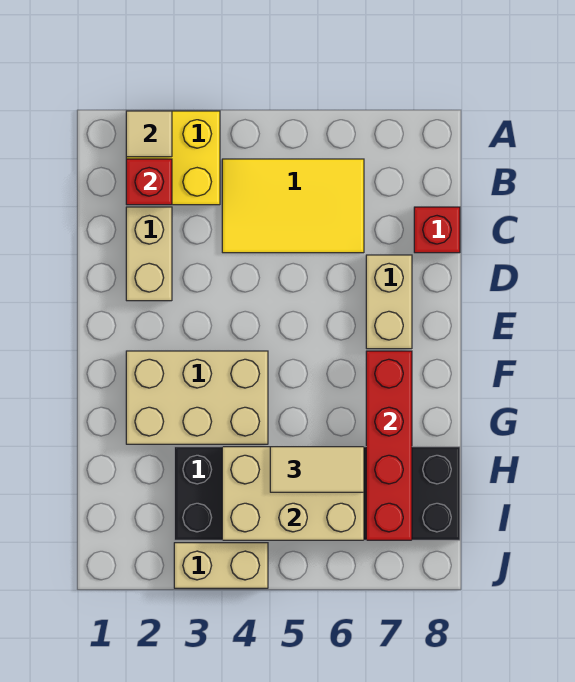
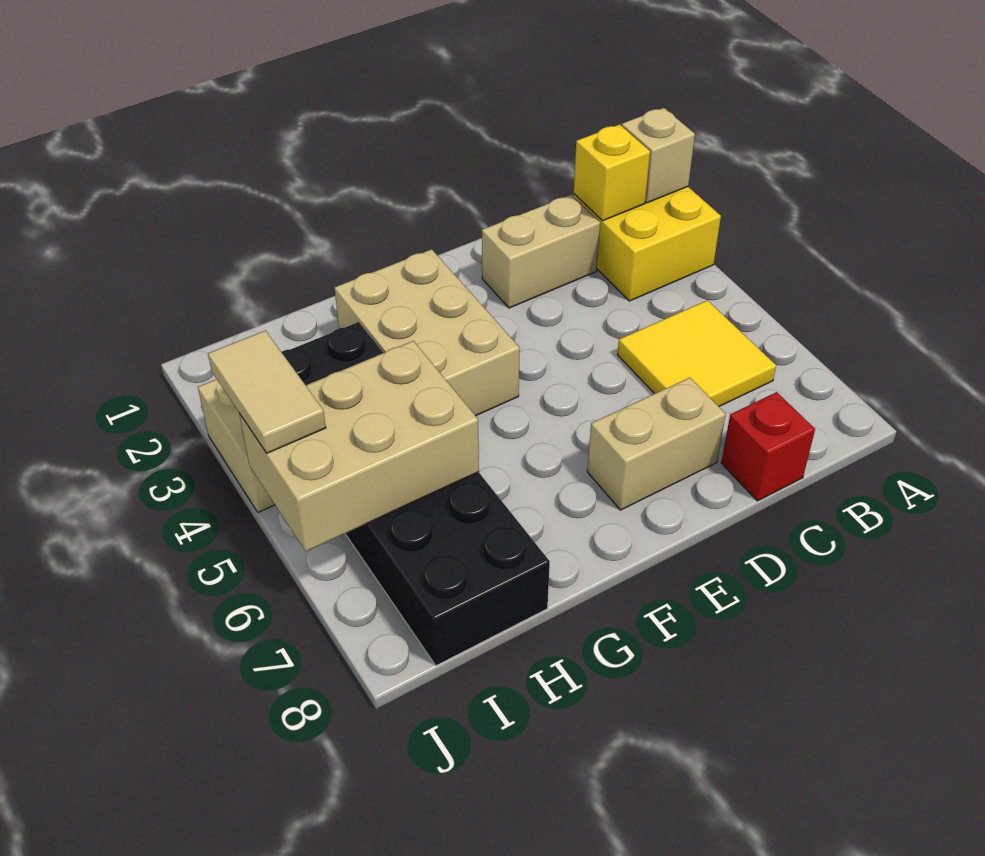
tan 1x1 tile [126,111,172,157] -> tan 1x1 brick [622,108,695,203]
red 1x1 brick [126,159,172,205] -> yellow 1x1 brick [574,124,650,221]
yellow 2x3 tile [222,159,364,253] -> yellow 2x2 tile [617,300,776,406]
red 1x4 brick [366,351,412,540] -> none
tan 2x3 brick [222,447,364,540] -> tan 2x3 brick turned to [240,341,479,551]
tan 1x2 tile [270,447,364,492] -> tan 1x2 tile moved to [208,331,326,453]

